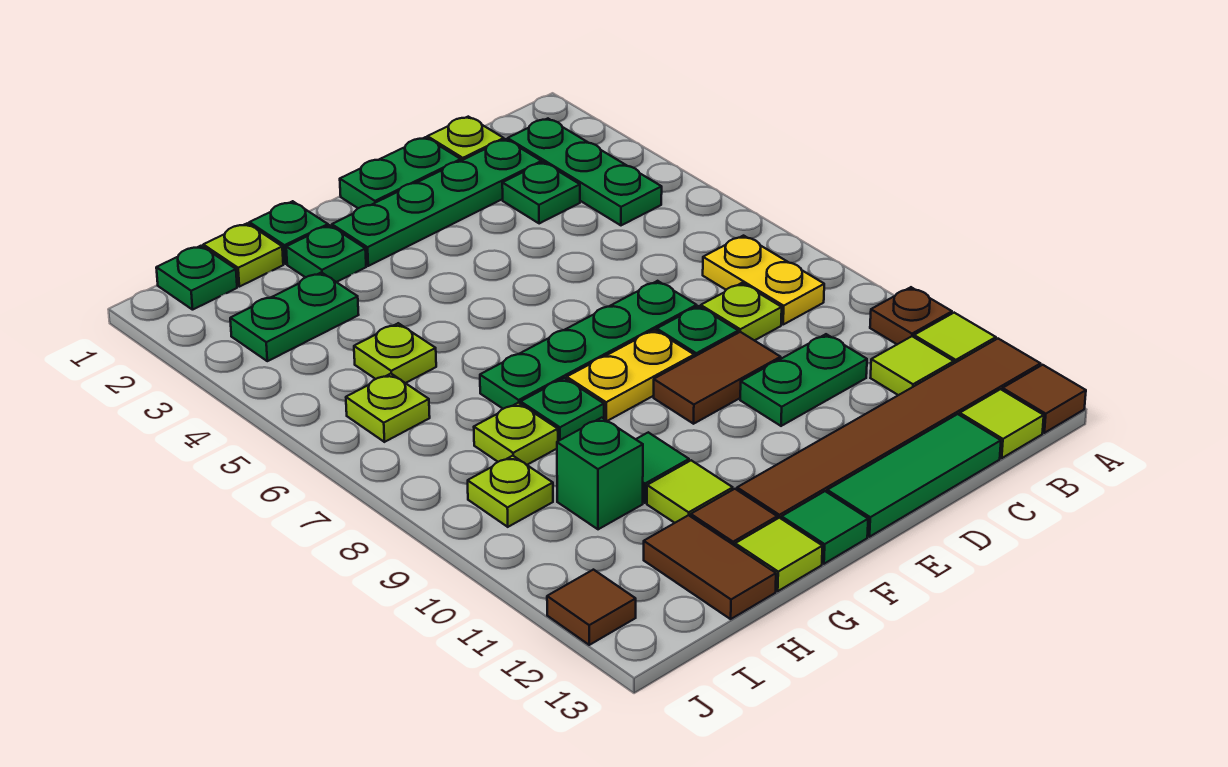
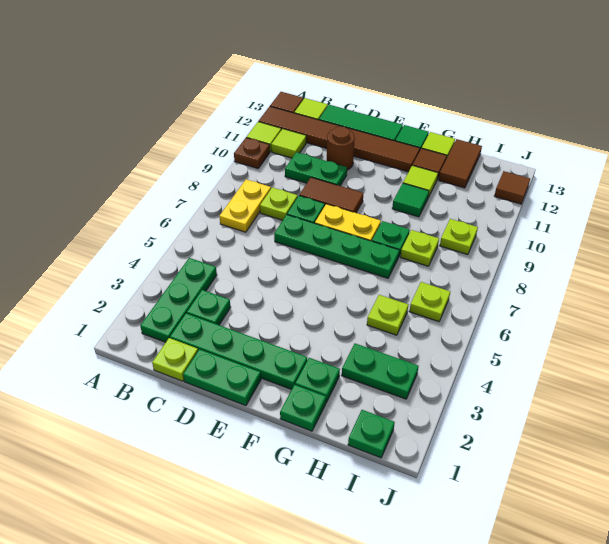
none -> brown 1x1 round brick [327,126,355,170]
lime 1x1 plate [203,223,283,287] -> none
green 1x1 brick [557,418,643,529] -> none

